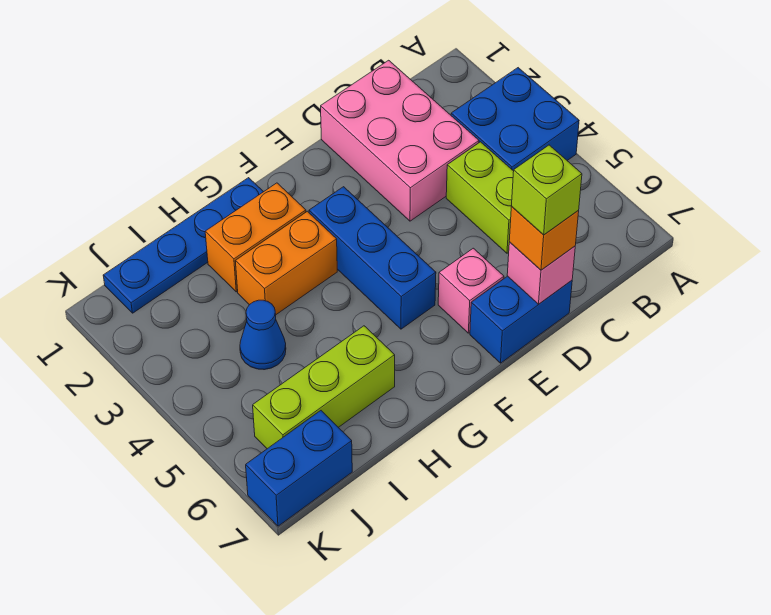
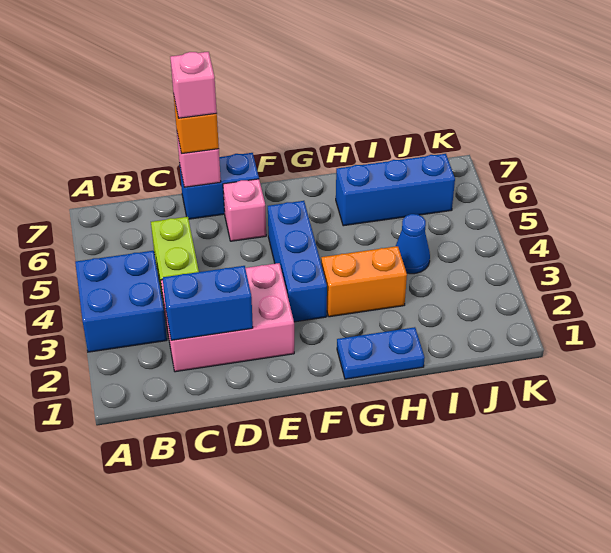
pink 2x3 brick [321,60,479,221] -> pink 2x3 brick turned to [161,263,294,372]
lime 1x1 brick [512,145,582,235] -> pink 1x1 brick [170,52,217,118]
blue 1x4 plate [103,178,263,313] -> blue 1x2 plate [337,327,425,379]
orange 1x2 brick [205,183,306,292] -> none
lime 1x3 brick [253,326,395,449] -> blue 1x3 brick [336,154,455,226]
blue 1x2 brick [246,411,352,526] -> blue 1x2 brick moved to [163,266,253,341]

